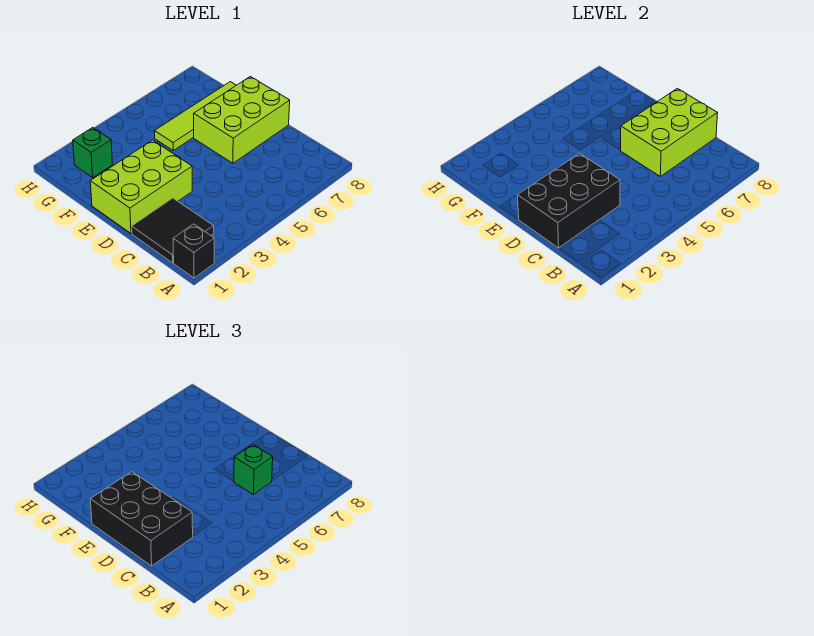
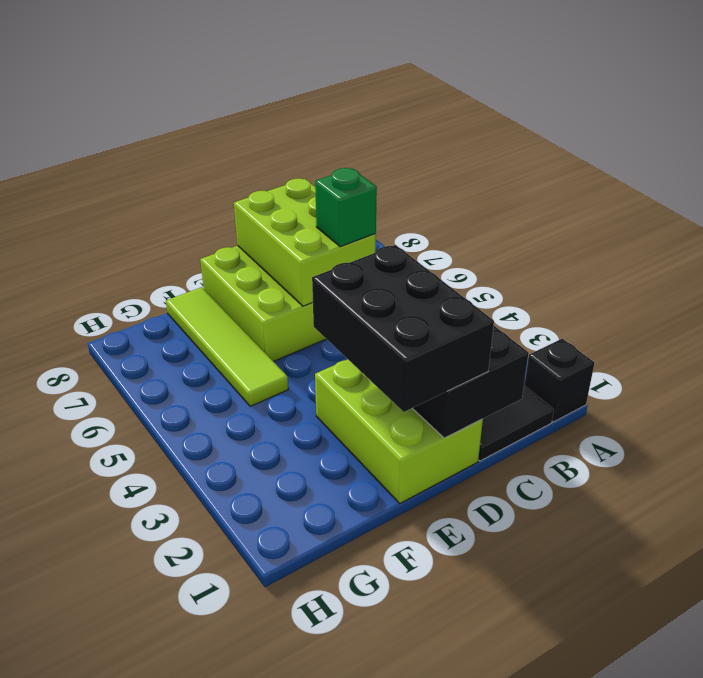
black 2x3 brick [90,472,193,566] -> black 2x3 brick turned to [312,245,494,412]
green 1x1 brick [73,128,112,178] -> none

